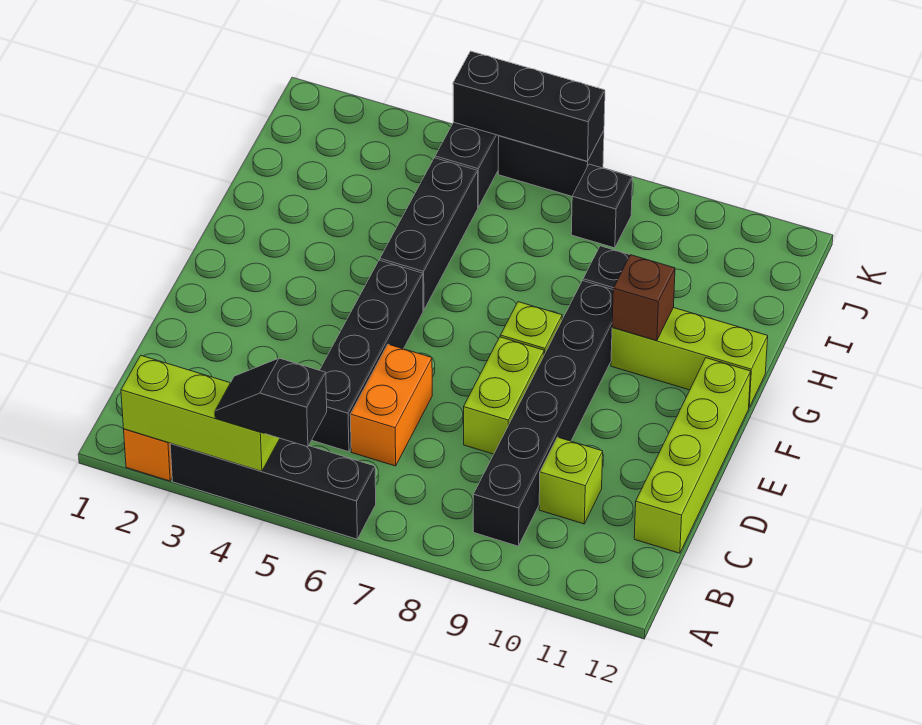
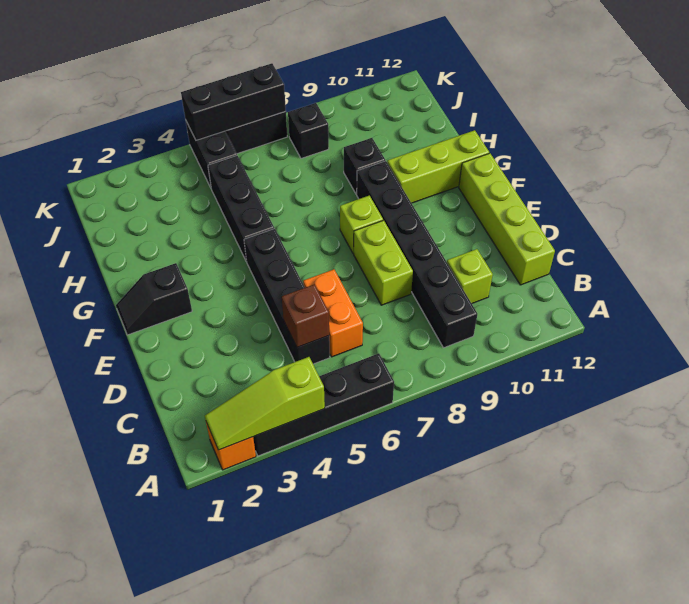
lime 1x3 brick [121,356,280,471] -> lime 1x3 slope [205,357,325,450]
black 1x2 slope [215,358,327,447] -> black 1x2 slope moved to [116,263,192,335]
brown 1x1 brick [612,255,675,341] -> brown 1x1 brick moved to [282,284,329,347]

